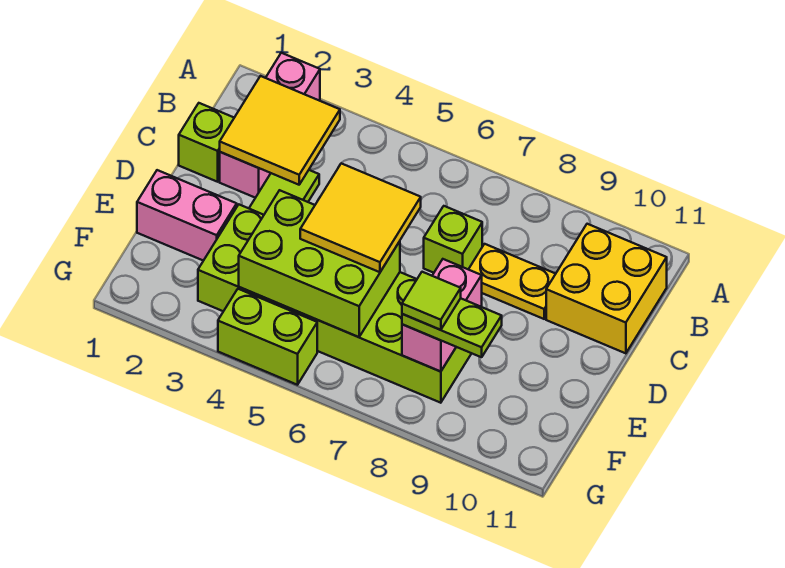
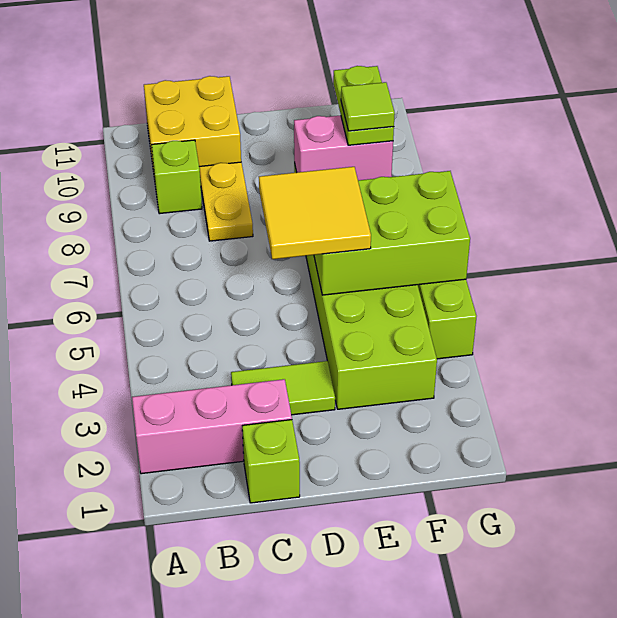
yellow 2x2 tile [220,76,340,185] -> none
lime 1x1 brick [424,206,482,273] -> lime 1x1 brick moved to [152,140,202,214]
pink 1x2 brick [137,170,237,261] -> none
lime 2x3 brick [239,190,400,337] -> lime 2x3 brick turned to [314,171,470,295]

